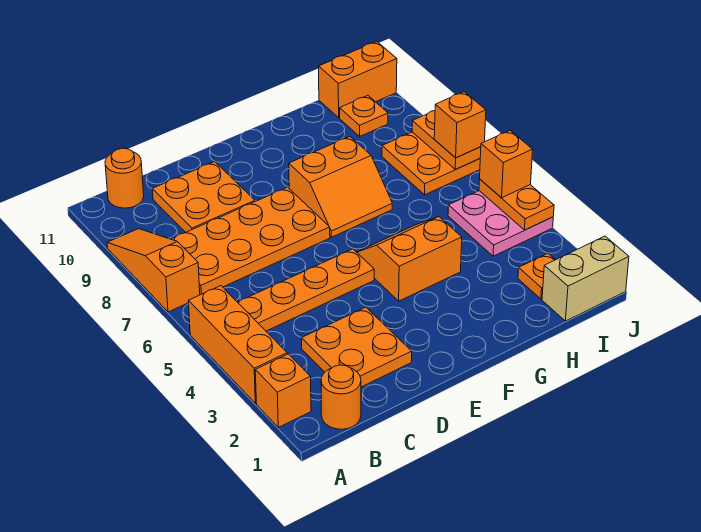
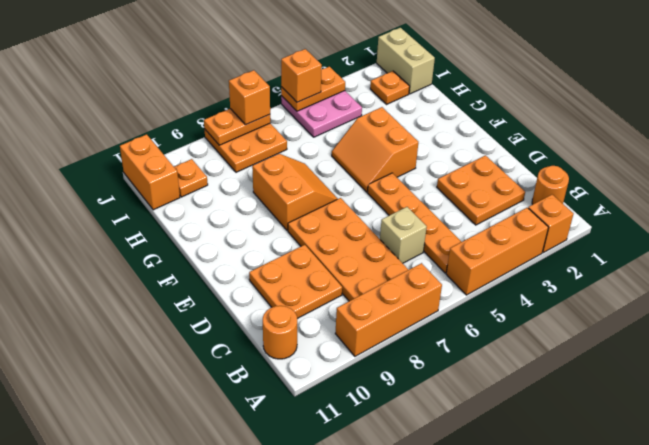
orange 1x3 slope [107,229,200,312] -> orange 1x3 brick [335,263,442,356]
none -> tan 1x1 brick [380,207,427,263]

